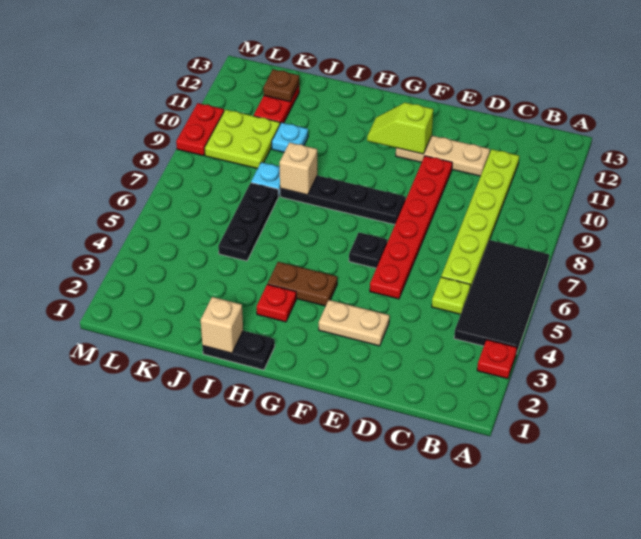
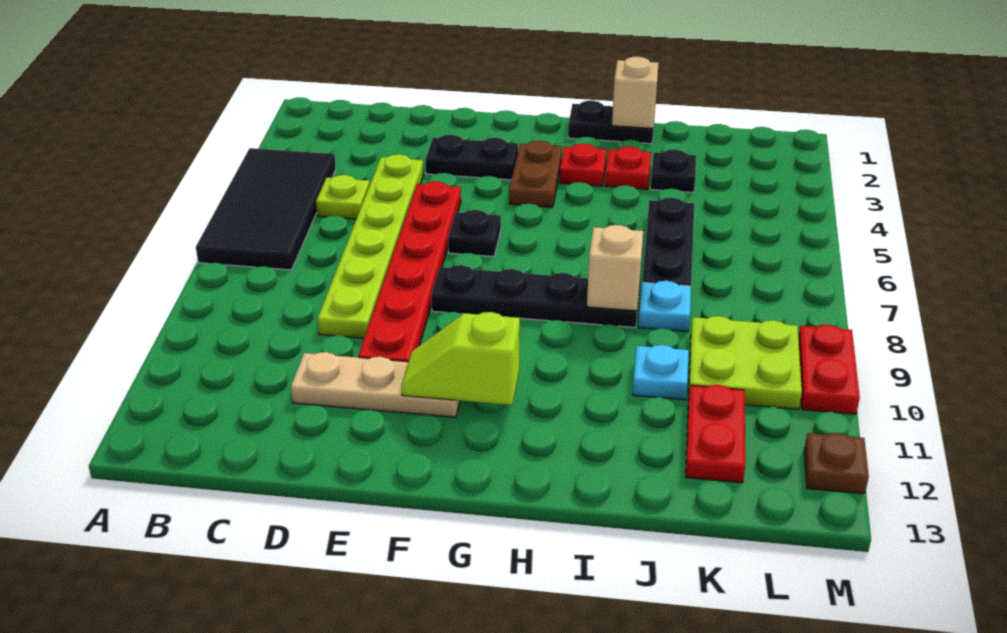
red 1x1 plate [477,340,517,379] -> red 1x1 plate moved to [605,146,651,189]
lime 1x6 plate [441,149,519,288] -> lime 1x6 plate moved to [317,154,424,338]
tan 1x2 plate [319,300,389,346] -> black 1x2 plate [425,135,518,180]
lime 1x2 slope [367,103,433,154] -> lime 1x2 slope turned to [401,312,520,405]
brown 1x2 plate [268,262,337,306] -> brown 1x2 plate turned to [509,141,562,207]
none -> black 1x1 plate [650,149,696,193]
brown 1x1 plate [263,69,299,102] -> brown 1x1 plate moved to [804,433,869,494]

